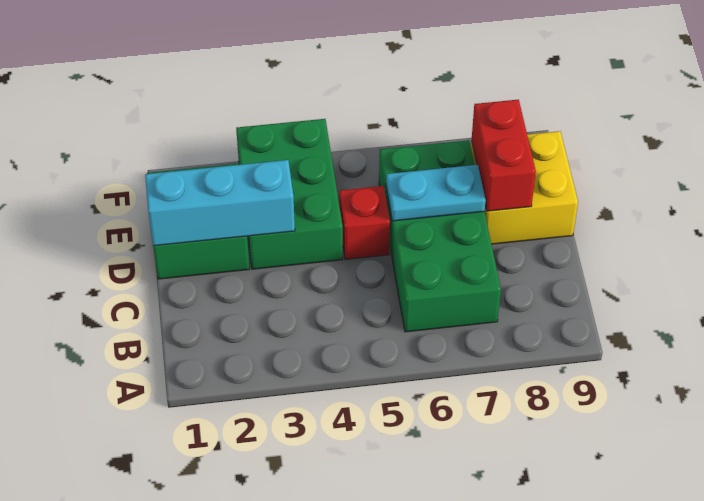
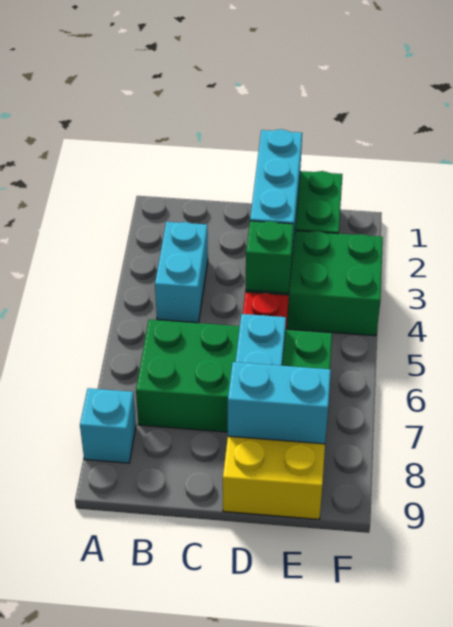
none -> cyan 1x1 brick [80,388,136,463]
none -> cyan 1x2 brick [155,222,208,323]
none -> green 1x1 brick [246,221,294,293]
red 1x2 brick [471,100,536,211] -> cyan 1x2 brick [228,362,331,444]

